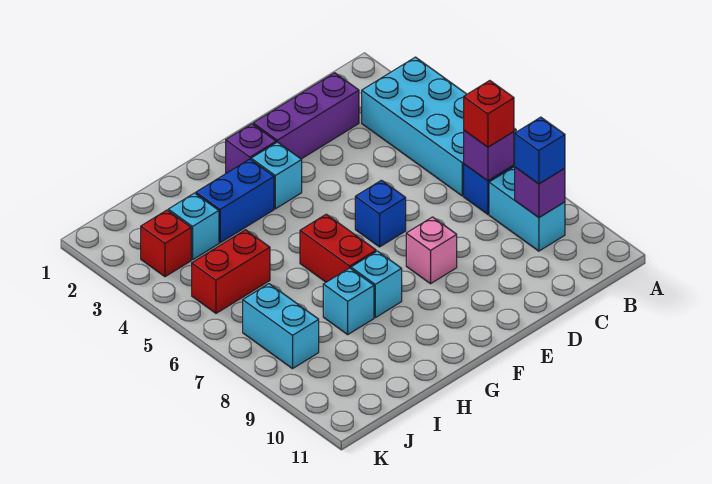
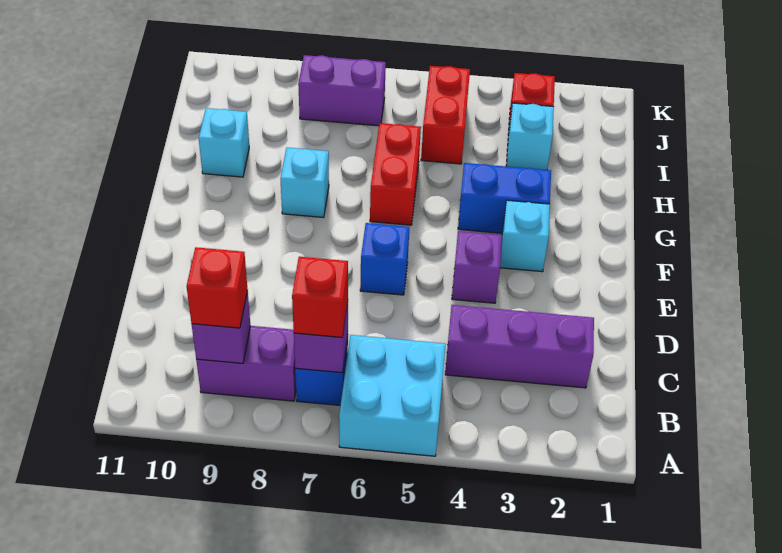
cyan 2x4 brick [362,57,516,196] -> cyan 2x2 brick [339,335,446,456]
cyan 1x2 brick [489,167,565,251] -> purple 1x2 brick [196,326,296,401]
blue 1x1 brick [515,117,565,184] -> red 1x1 brick [187,247,248,328]
purple 1x3 brick [253,73,359,159] -> purple 1x3 brick turned to [445,305,594,388]
pink 1x1 brick [406,217,457,284] -> none
purple 1x1 brick [226,124,276,173] -> purple 1x1 brick moved to [452,231,502,303]
blue 1x2 brick [196,159,274,243] -> blue 1x2 brick turned to [458,163,551,233]
red 1x2 brick [300,214,376,282] -> red 1x2 brick turned to [370,123,421,225]
cyan 1x1 brick [323,268,374,334] -> cyan 1x1 brick moved to [199,108,249,177]
cyan 1x2 brick [243,284,319,369] -> purple 1x2 brick [298,55,386,126]

